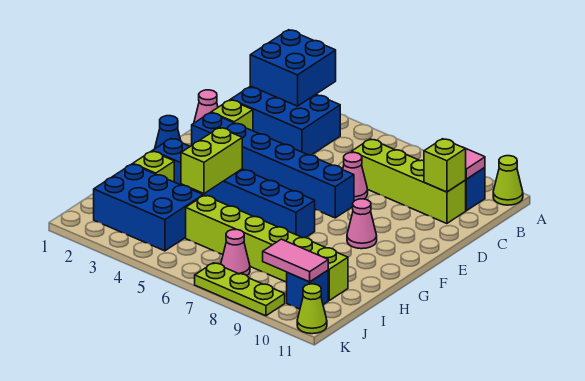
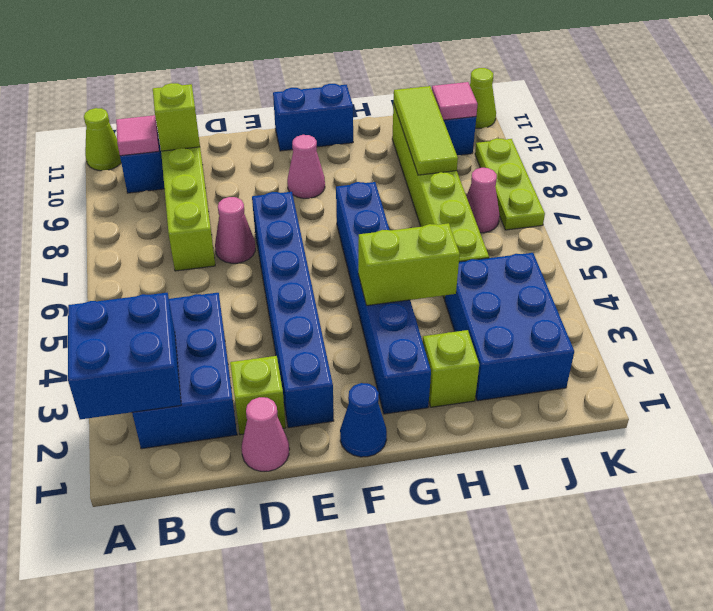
none -> blue 1x2 brick [273,84,353,151]
none -> lime 1x3 tile [394,86,458,175]
pink 1x2 tile [263,239,328,282] -> pink 1x1 tile [432,82,478,120]

